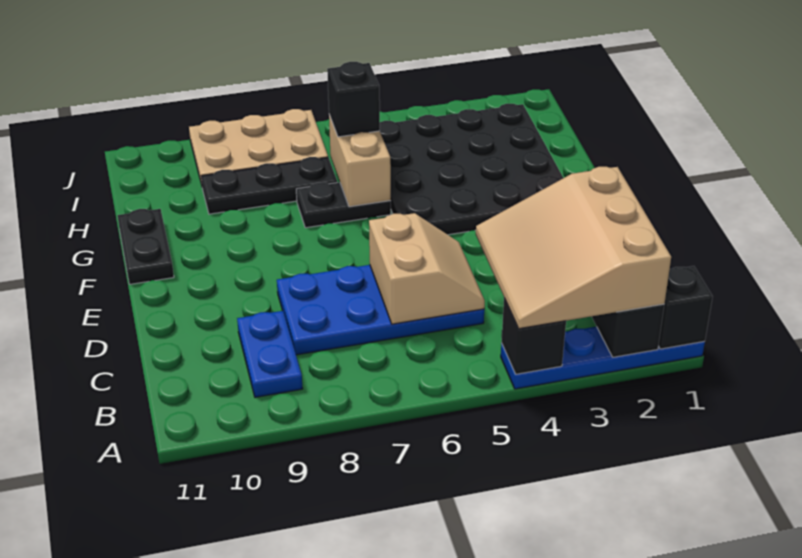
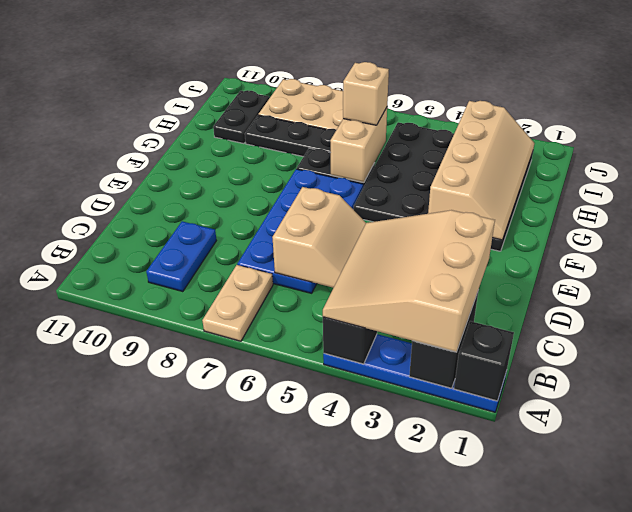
none -> tan 1x2 plate [202,265,273,341]
blue 2x4 plate [277,265,484,355] -> blue 2x4 plate turned to [238,169,363,293]
none -> tan 2x4 slope [428,101,534,240]
black 1x2 plate [117,209,174,284] -> black 1x2 plate moved to [213,90,269,144]
black 1x1 brick [327,62,380,137] -> tan 1x1 brick [343,62,389,125]

